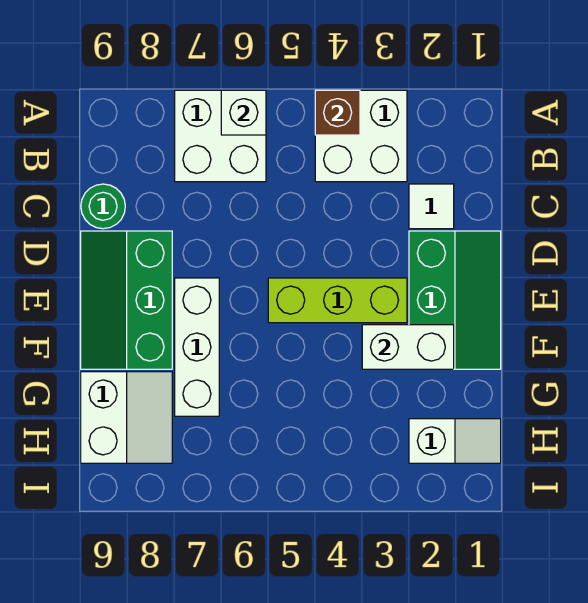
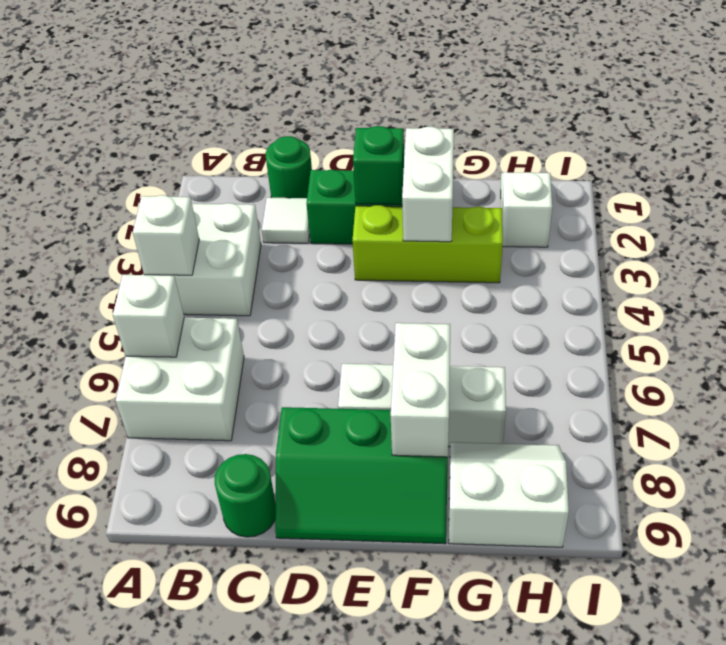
brown 1x1 brick [315,90,360,135] -> white 1x1 brick [133,195,199,275]
none -> green 1x1 round brick [266,136,312,198]
none -> green 1x1 brick [353,126,404,205]
lime 1x3 brick [268,278,407,323] -> lime 1x3 brick turned to [352,205,503,283]
none -> white 1x2 brick [391,323,450,457]

